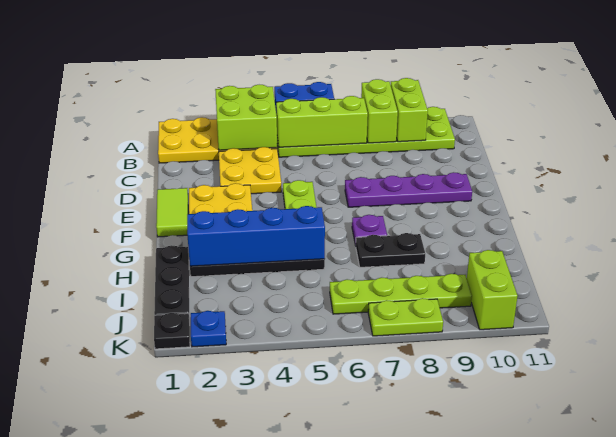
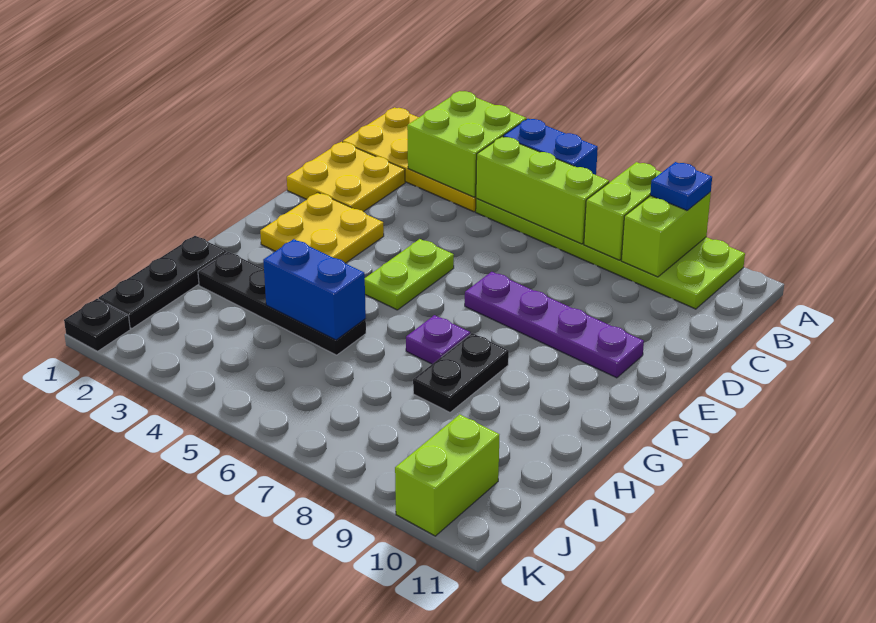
yellow 2x2 plate [219,147,281,194] -> yellow 2x2 plate moved to [287,142,405,212]
lime 1x2 tile [156,188,188,237] -> none
blue 1x4 brick [187,206,325,266] -> blue 1x2 brick [263,239,366,340]
black 1x2 plate [356,233,425,267] -> black 1x2 plate turned to [413,333,509,412]
lime 1x4 plate [330,274,472,314] -> none
blue 1x1 plate [191,311,226,347] -> blue 1x1 plate moved to [650,162,712,210]
lime 1x2 plate [368,298,443,336] -> none

